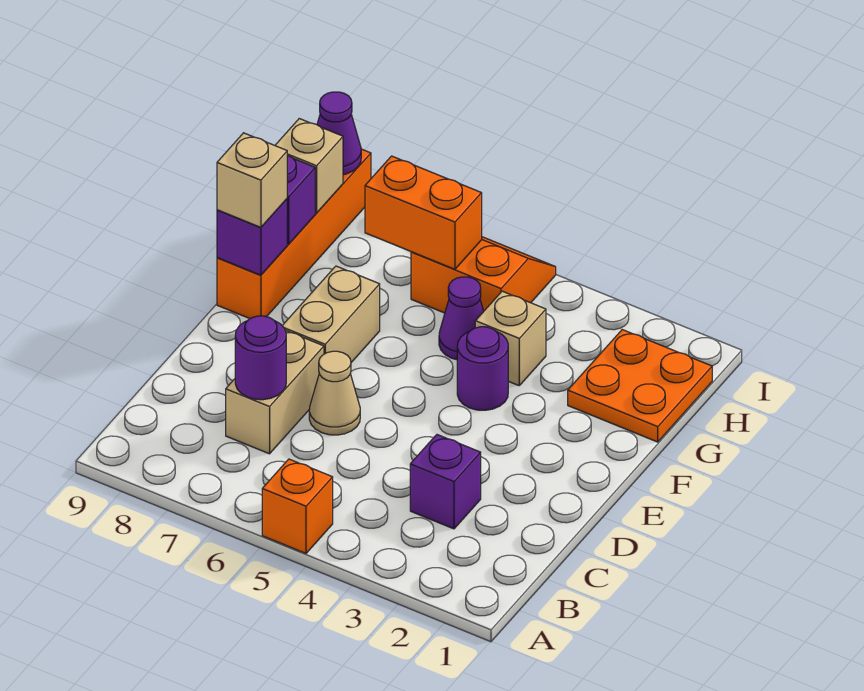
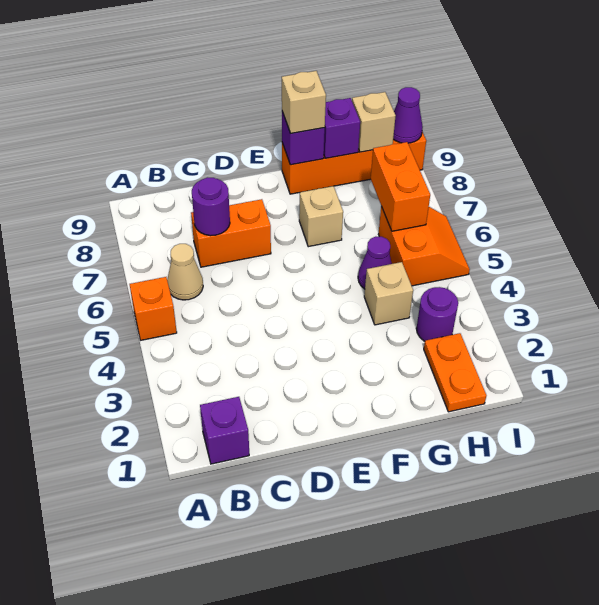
purple 1x1 brick [410,435,481,529] -> purple 1x1 brick moved to [200,397,249,464]
tan 1x2 brick [226,330,324,454] -> orange 1x2 brick [191,199,271,267]
tan 1x1 cone [309,351,360,435] -> tan 1x1 cone moved to [167,244,203,300]
tan 1x2 brick [282,266,380,363] -> tan 1x1 brick [299,186,343,247]
purple 1x1 round brick [457,327,508,410] -> purple 1x1 round brick moved to [416,287,458,341]
orange 2x2 plate [568,330,712,442] -> orange 1x2 plate [424,333,486,412]

